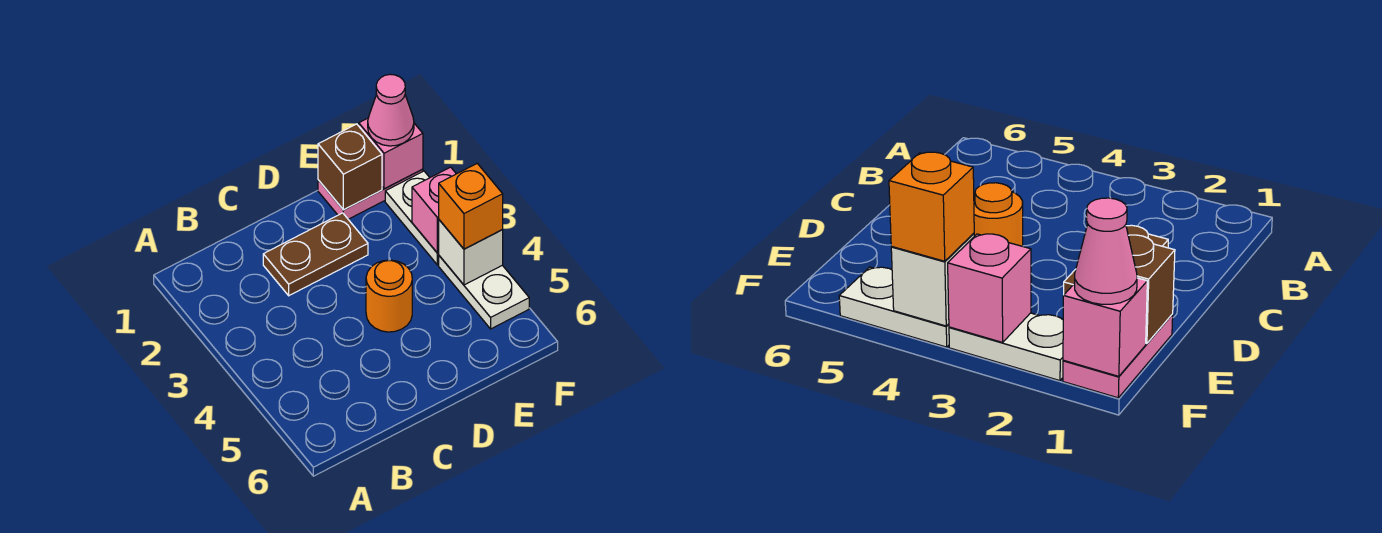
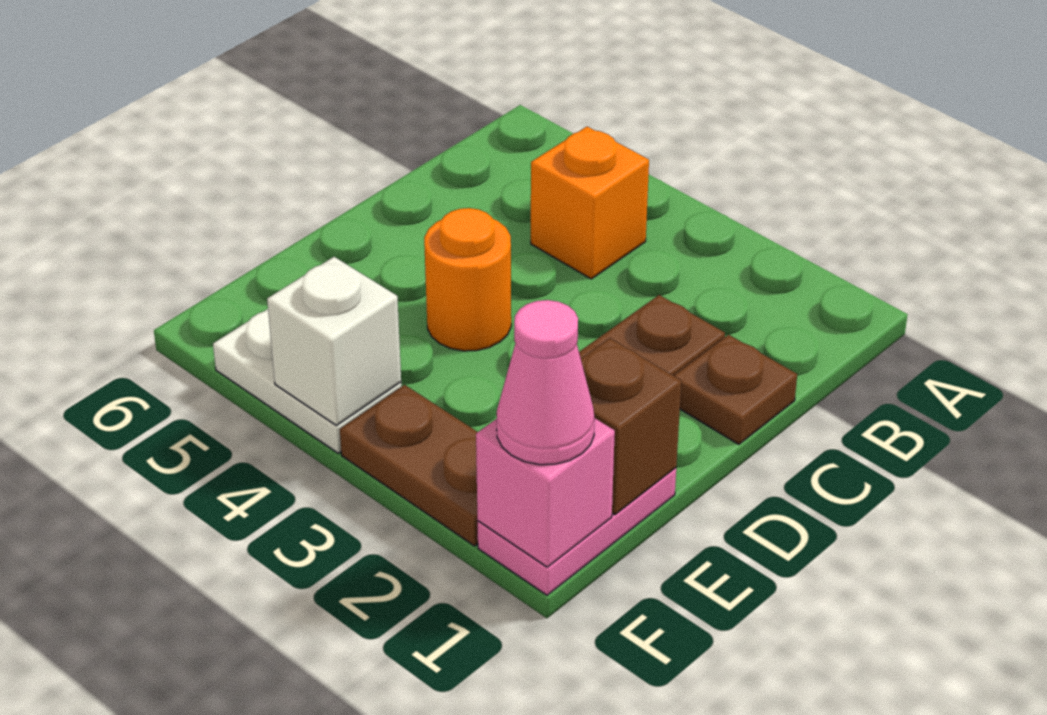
none -> brown 1x1 plate [674,335,797,444]
white 1x2 plate [385,171,439,265] -> brown 1x2 plate [340,385,478,546]
pink 1x1 brick [412,167,456,253] -> none
orange 1x1 brick [439,163,503,249] -> orange 1x1 brick moved to [531,127,649,279]

